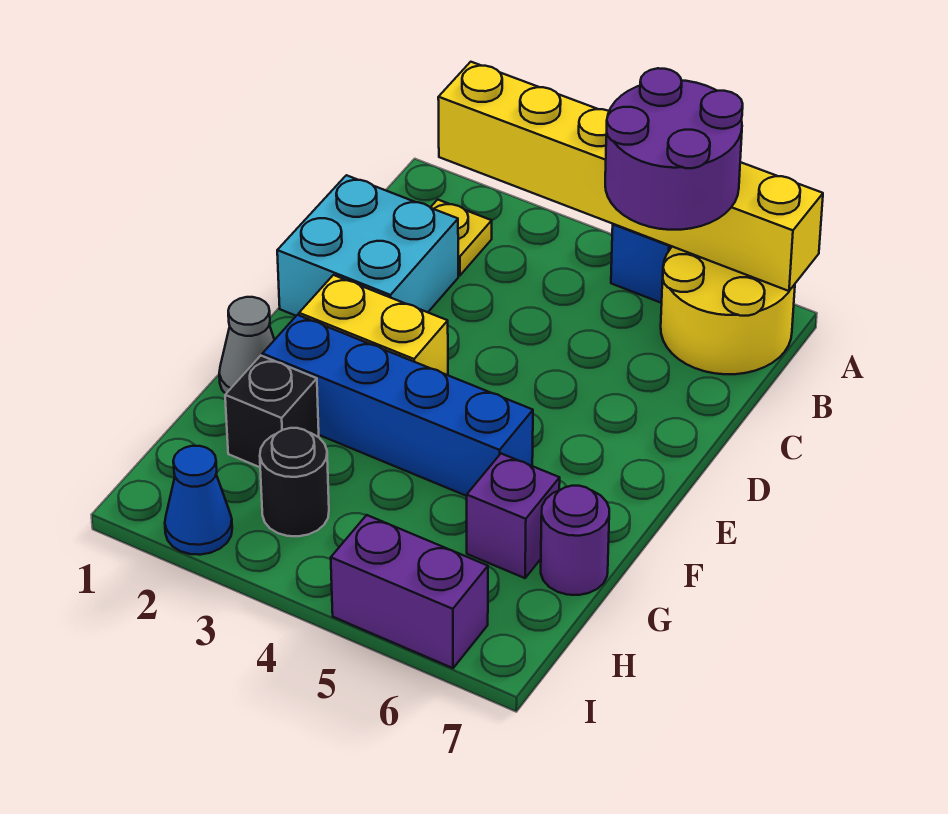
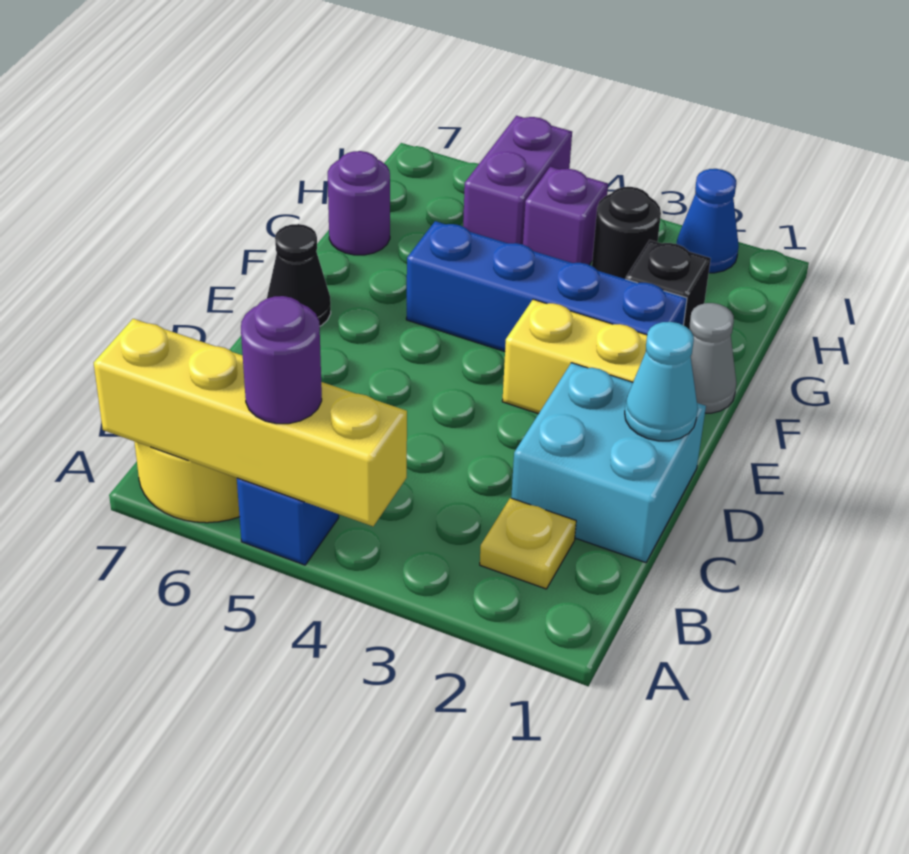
yellow 1x6 brick [438,62,823,291] -> yellow 1x4 brick [94,319,407,526]
purple 2x2 round brick [605,68,743,230] -> purple 1x1 round brick [241,296,322,424]
none -> cyan 1x1 cone [625,322,698,441]
none -> black 1x1 cone [267,224,331,326]
purple 1x1 brick [467,454,560,578] -> purple 1x1 brick moved to [523,167,608,265]
purple 1x2 brick [331,515,488,668] -> purple 1x2 brick turned to [463,116,572,244]

